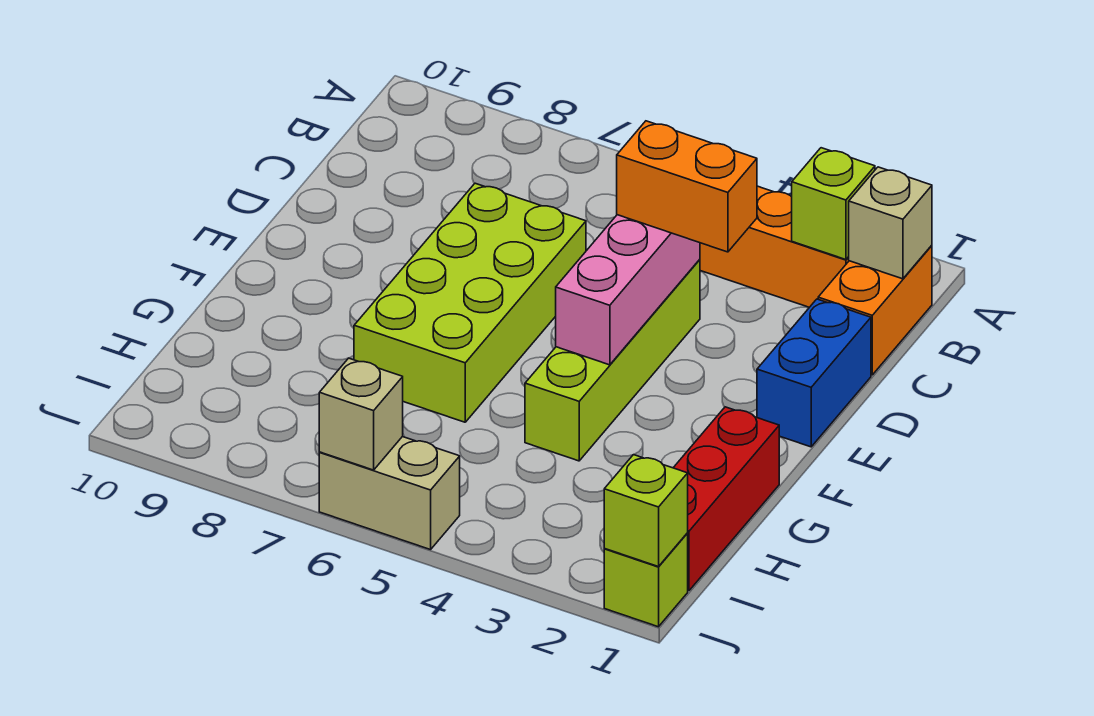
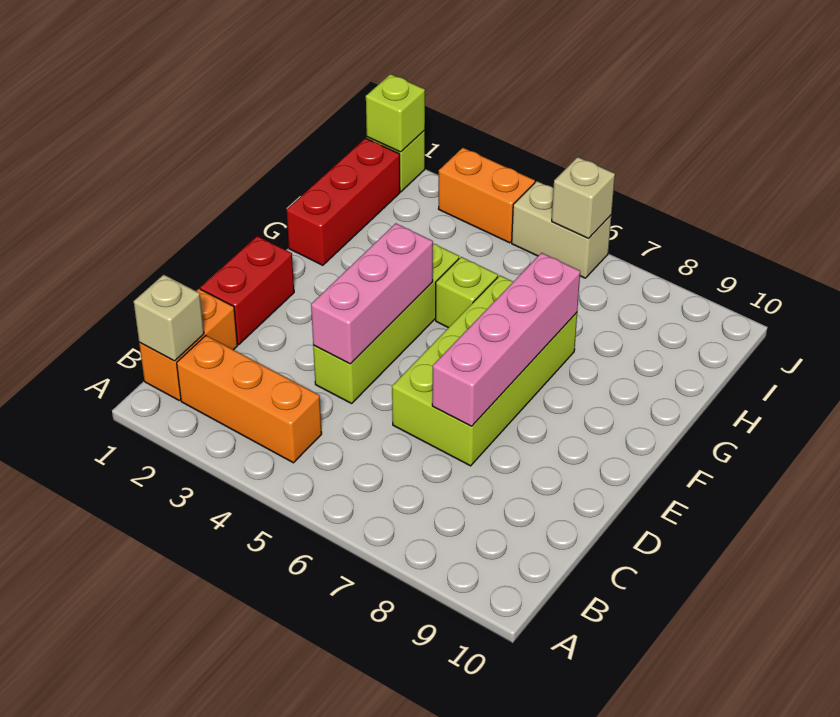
lime 1x1 brick [792,148,875,260] -> lime 1x1 brick moved to [436,257,498,328]
blue 1x2 brick [757,299,871,447] -> red 1x2 brick [200,236,294,344]
orange 1x2 brick [617,121,757,252] -> orange 1x2 brick moved to [439,148,535,243]
none -> pink 1x4 brick [432,253,580,426]

